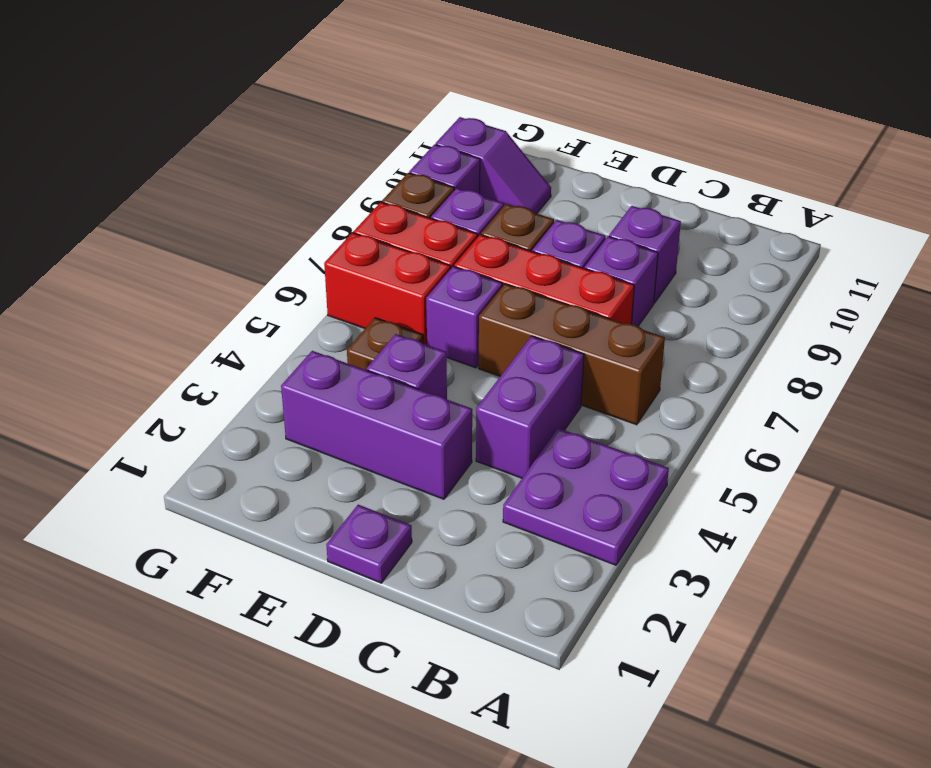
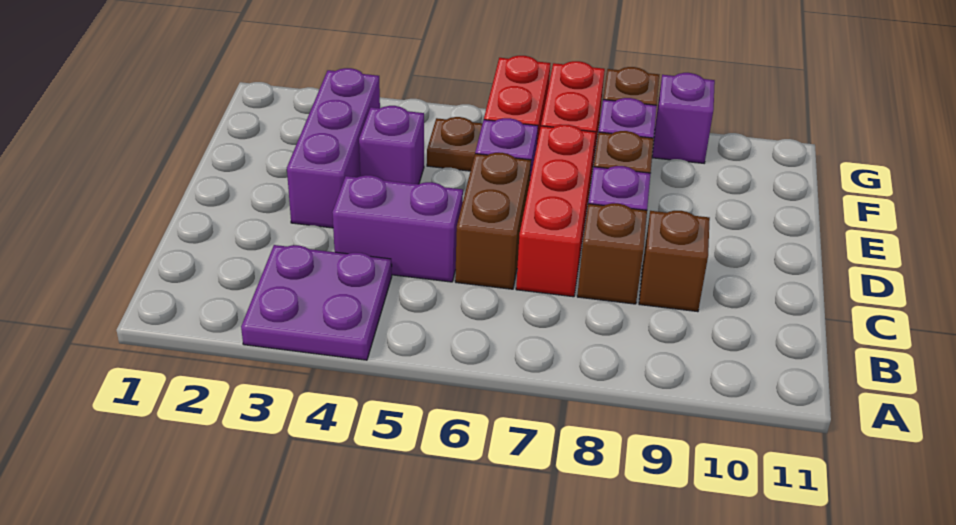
brown 1x3 brick [479,284,665,425] -> brown 1x2 brick [455,153,531,289]
purple 1x1 brick [585,236,658,326] -> brown 1x1 brick [577,203,647,304]
purple 1x1 brick [609,206,681,303] -> brown 1x1 brick [639,211,710,312]
purple 1x1 plate [326,505,412,583] -> none
purple 1x2 slope [436,117,551,214] -> none

